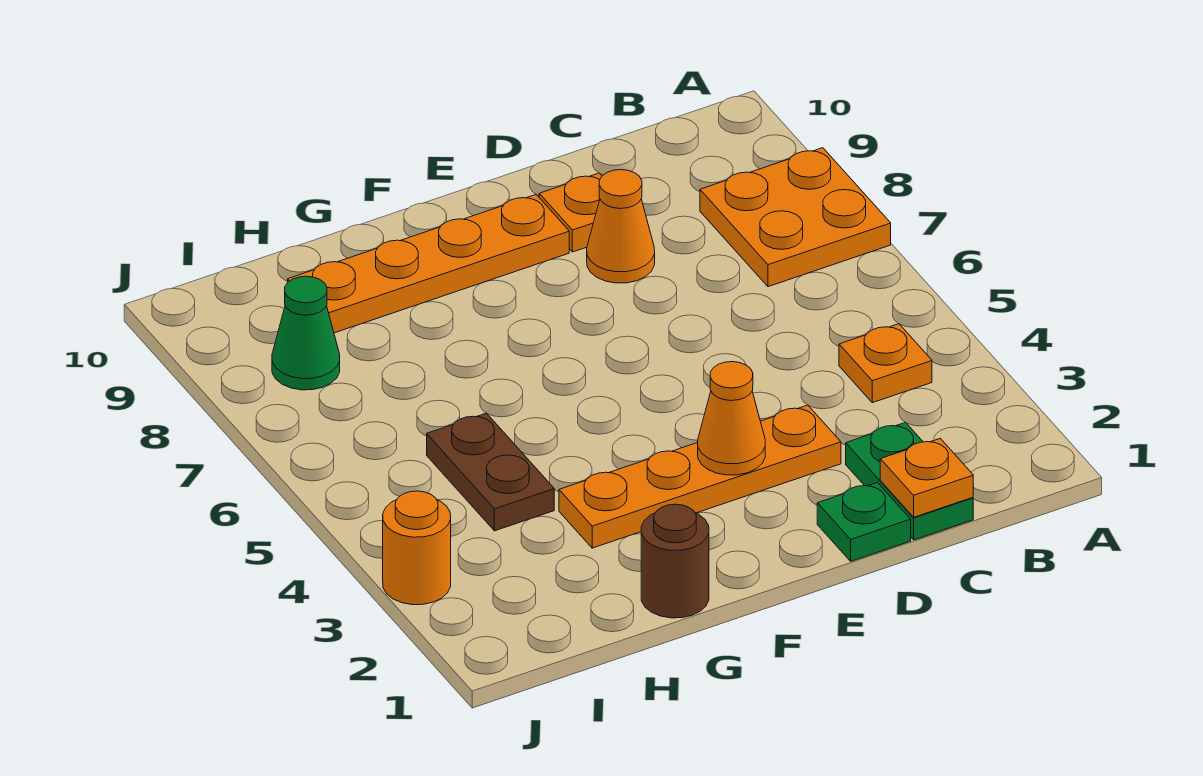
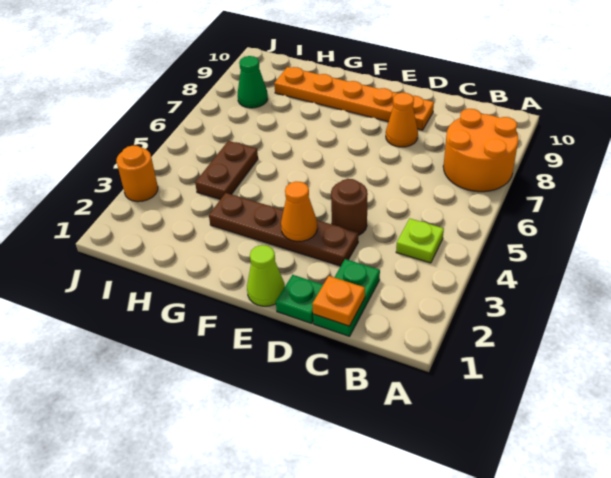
orange 2x2 plate [700,148,891,287] -> orange 2x2 round brick [443,109,518,192]
orange 1x1 plate [839,324,932,403] -> lime 1x1 plate [396,219,444,263]
orange 1x4 plate [559,405,841,548] -> brown 1x4 plate [209,193,358,266]
none -> lime 1x1 cone [247,245,285,306]
brown 1x1 round brick [641,504,709,618] -> brown 1x1 round brick moved to [331,179,368,236]

